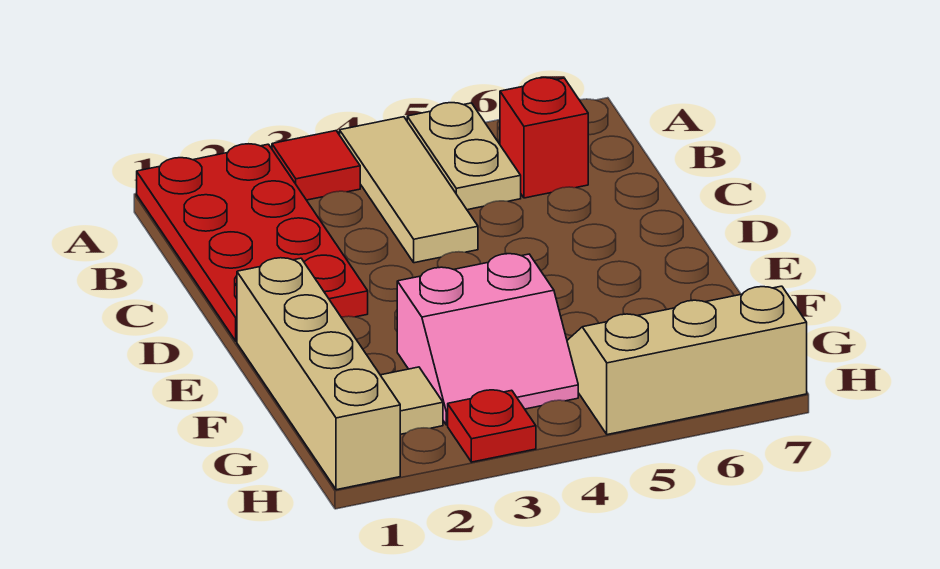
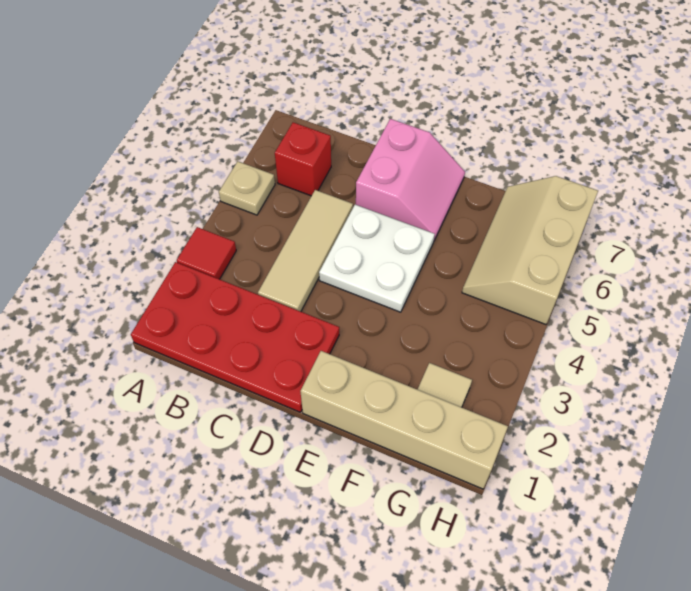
tan 1x3 tile [340,117,478,263] -> tan 1x3 tile turned to [258,190,353,312]
tan 1x2 plate [407,103,521,210] -> tan 1x1 plate [219,161,275,215]
none -> white 2x2 plate [319,204,435,312]
pink 2x2 slope [397,254,578,425] -> pink 2x2 slope moved to [356,119,465,240]
red 1x1 plate [448,390,536,462] -> none

